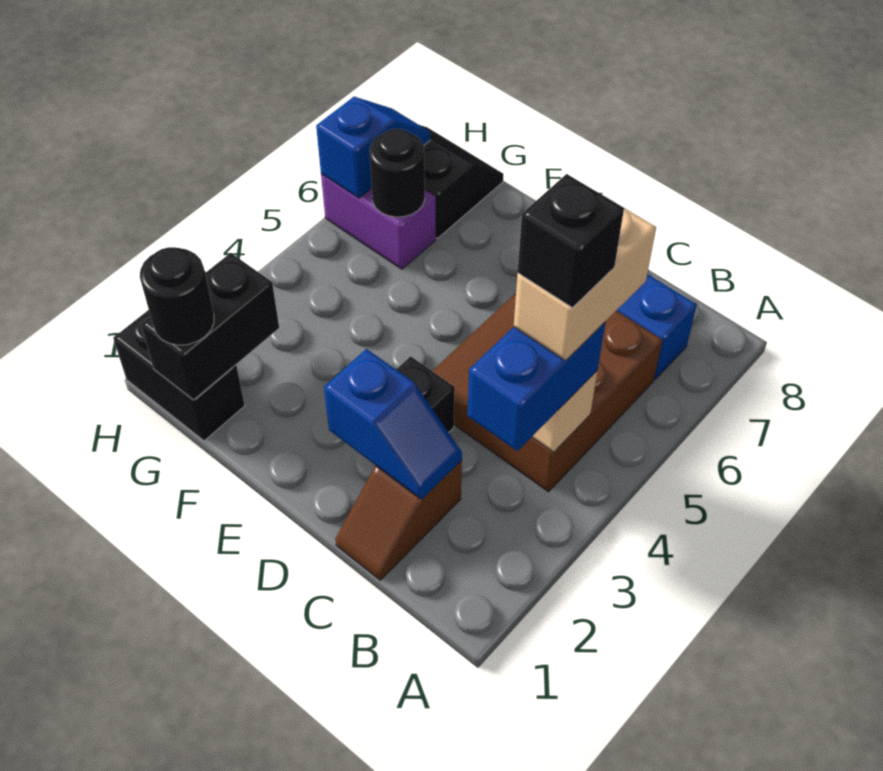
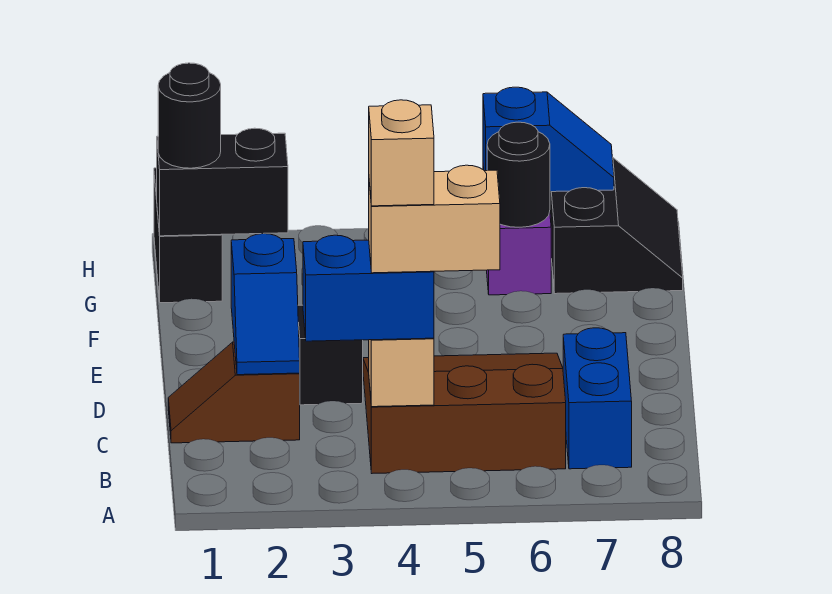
black 1x1 brick [518,174,624,308] -> tan 1x1 brick [369,100,434,206]

